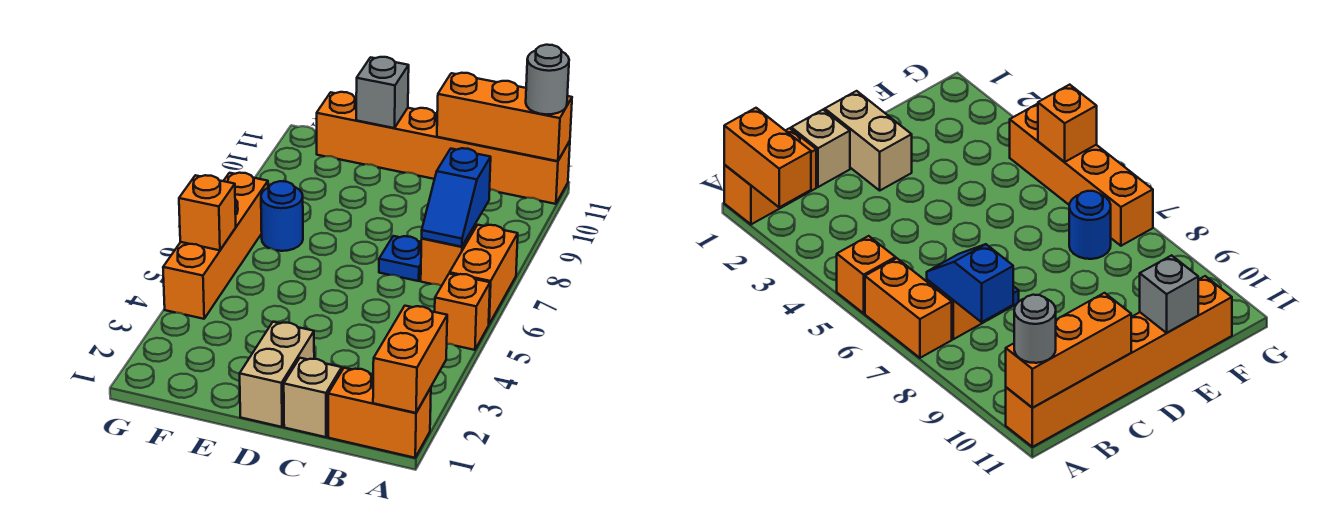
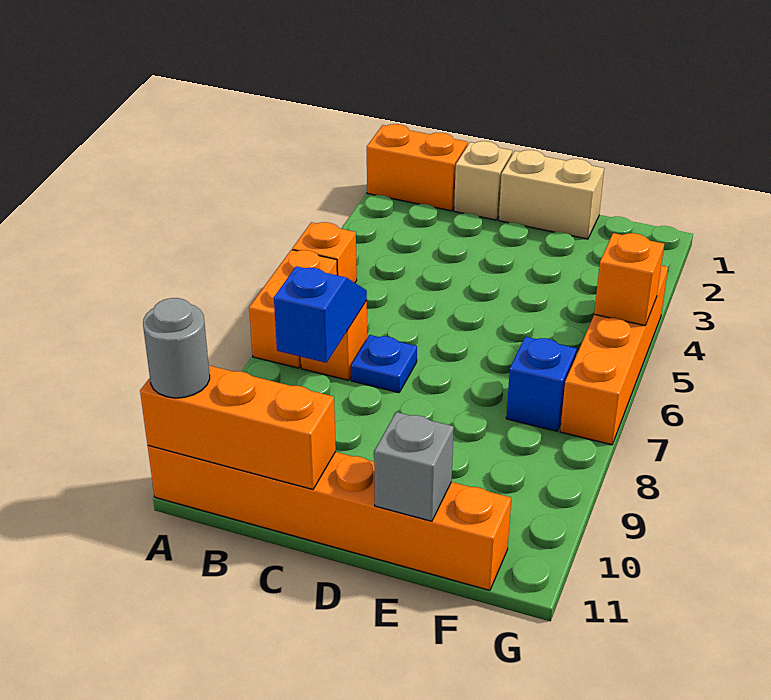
orange 1x2 brick [373,306,447,413] -> none
tan 1x2 brick [240,322,314,427] -> tan 1x2 brick turned to [499,150,604,239]
blue 1x1 round brick [261,181,303,251] -> blue 1x1 brick [506,337,577,431]

